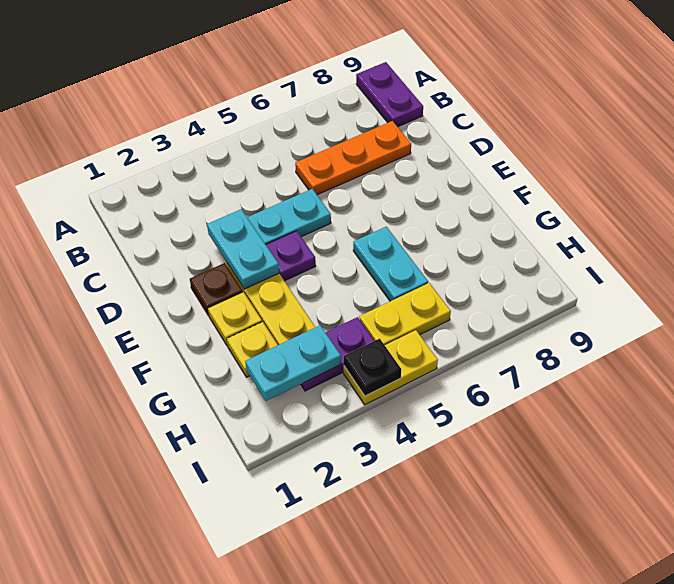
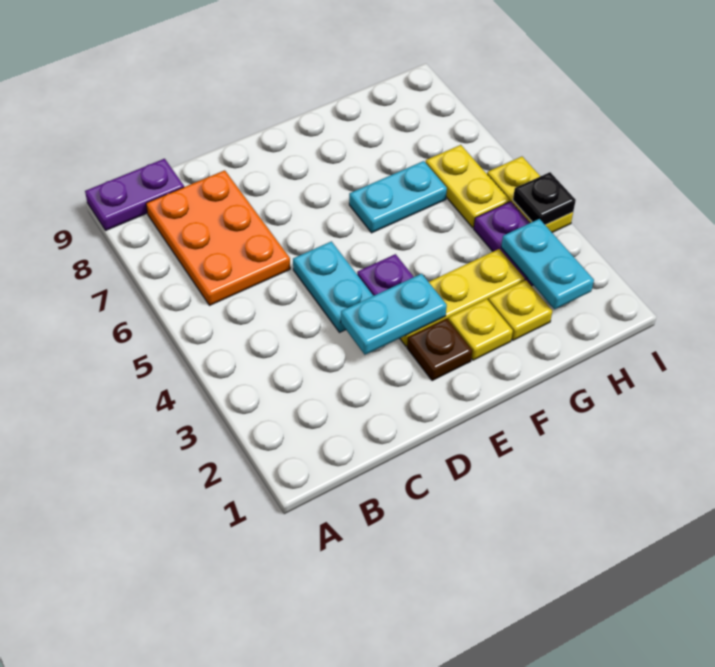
orange 1x3 plate [295,121,411,195] -> orange 2x3 plate [146,170,290,305]

